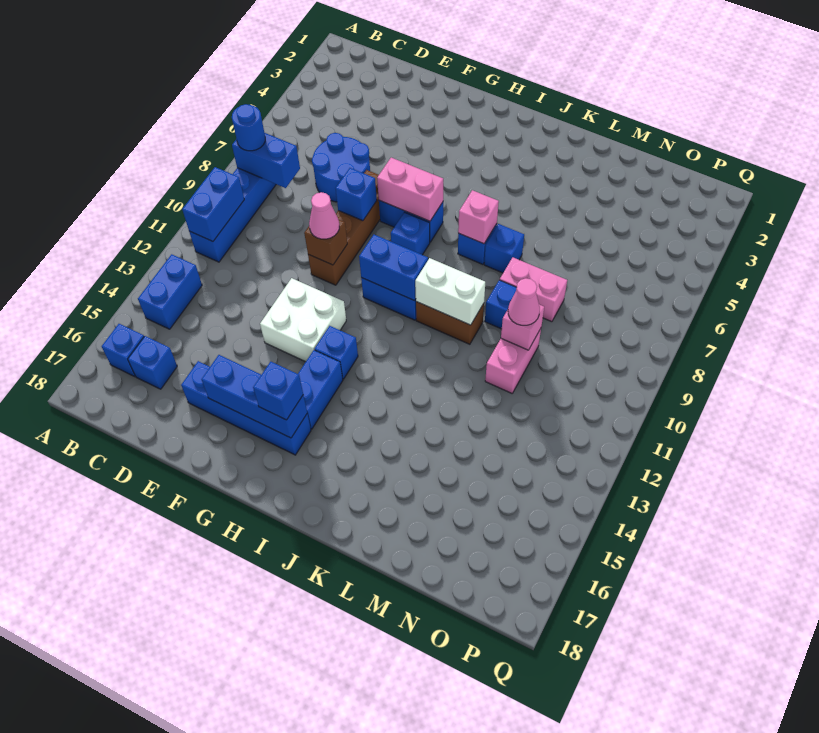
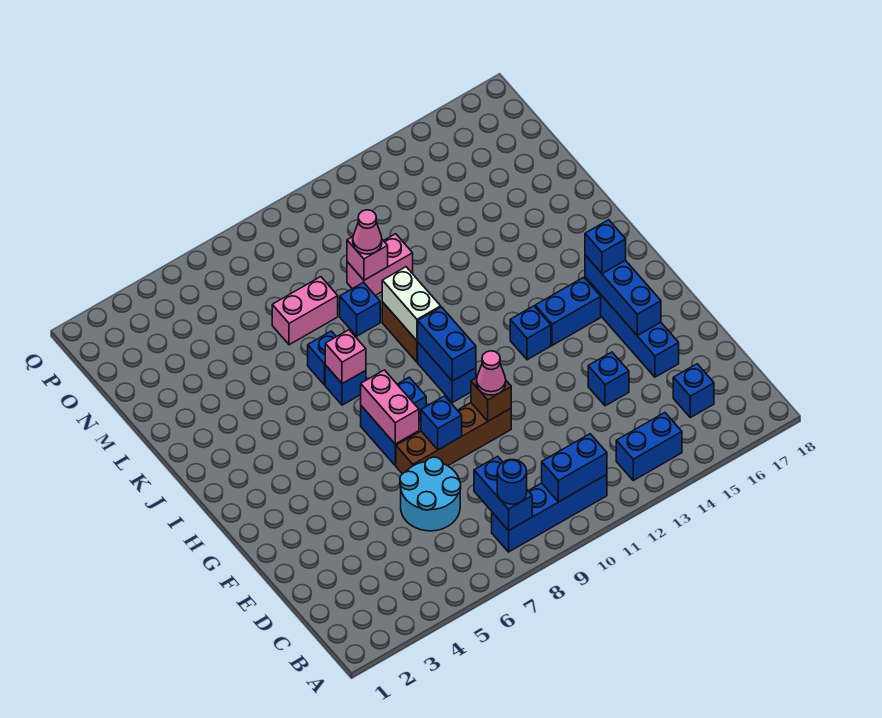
blue 1x1 brick [102,324,144,376] -> blue 1x1 brick moved to [588,352,629,406]
blue 2x2 round brick [312,133,370,202] -> cyan 2x2 round brick [400,457,461,531]
white 2x2 brick [260,278,346,362] -> none
pink 1x2 brick [500,258,567,322] -> pink 1x2 brick turned to [272,277,338,345]

